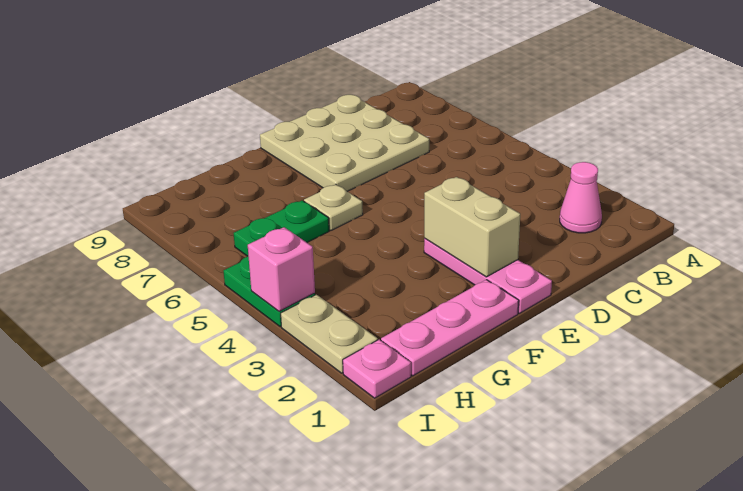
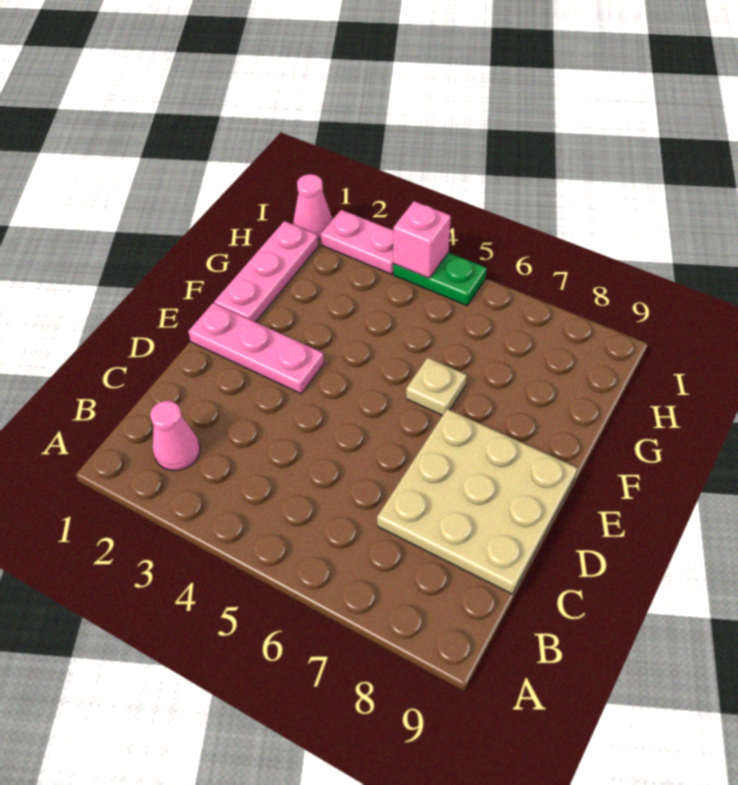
tan 1x2 brick [424,177,520,277] -> none
green 1x2 plate [234,200,329,256] -> none
pink 1x1 plate [343,340,411,398] -> pink 1x1 cone [294,174,332,239]
tan 1x2 plate [281,295,378,373] -> pink 1x2 plate [321,210,393,274]

